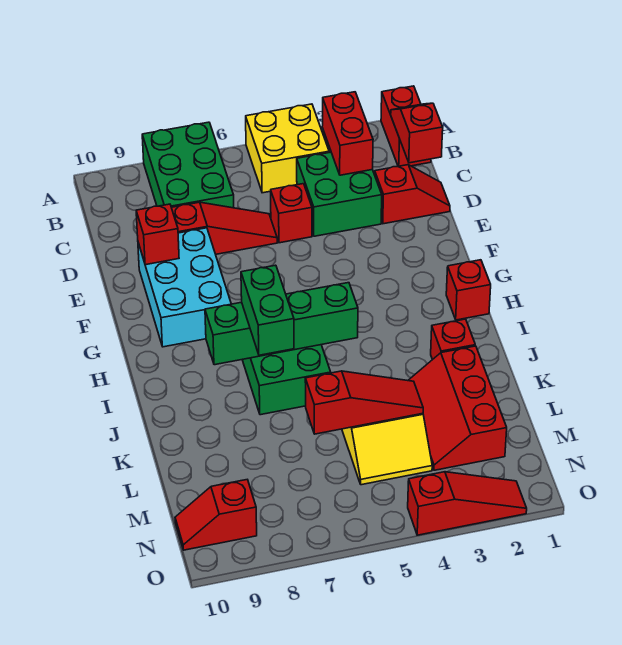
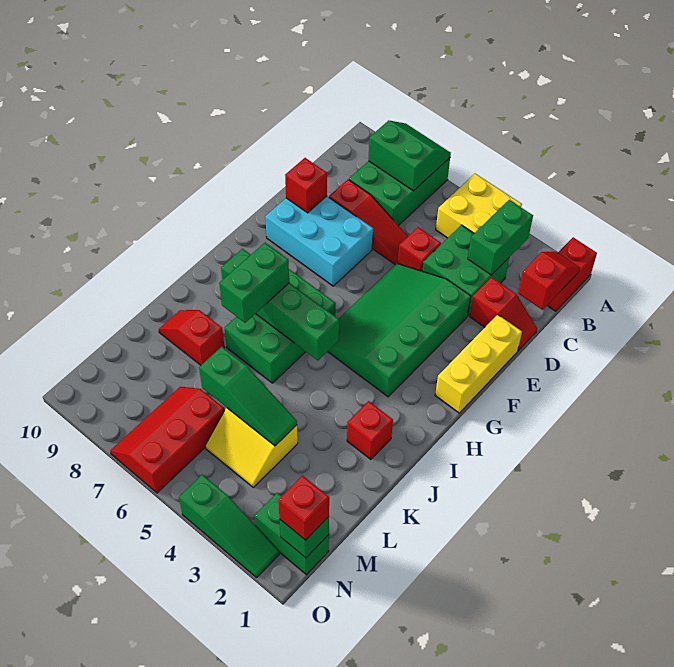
none -> green 2x2 slope [368,120,451,191]
red 1x2 brick [322,92,373,175] -> green 1x2 brick [468,200,533,275]
none -> yellow 1x3 brick [435,315,522,413]
none -> green 3x4 slope [328,263,471,397]
cyan 2x3 brick [138,228,231,347] -> cyan 2x3 brick turned to [265,196,373,286]
red 1x1 brick [446,260,491,320] -> red 1x1 brick moved to [278,476,329,540]
red 2x3 slope [408,346,507,470] -> red 2x3 slope moved to [110,387,225,493]
red 1x3 slope [305,371,423,434] -> green 1x3 slope [199,347,297,446]
none -> green 1x2 brick [255,493,329,575]
none -> green 1x1 brick [280,517,329,558]
red 1x2 slope [175,480,257,550] -> red 1x2 slope moved to [159,310,225,365]
red 1x3 slope [408,472,527,535] -> green 1x3 slope [179,475,279,577]

